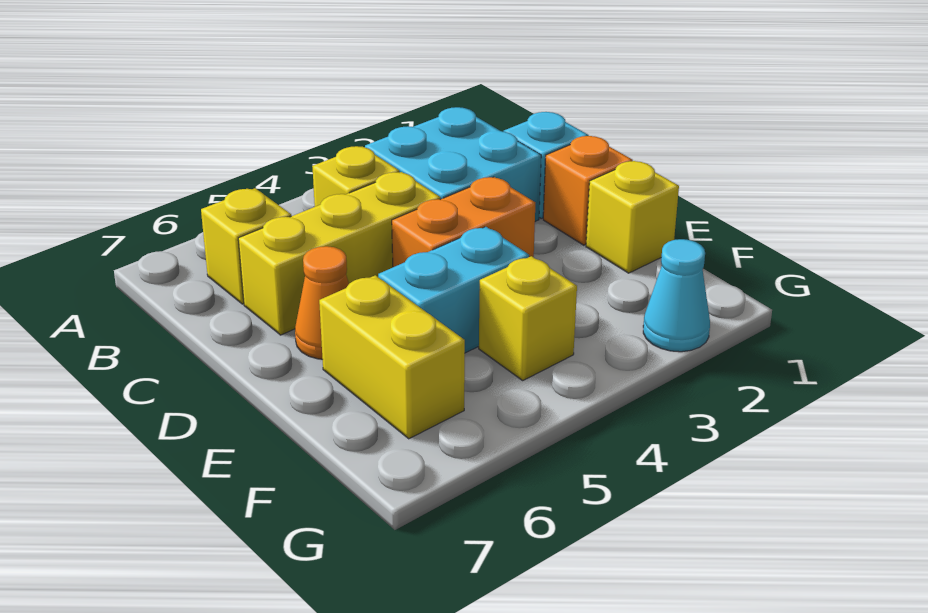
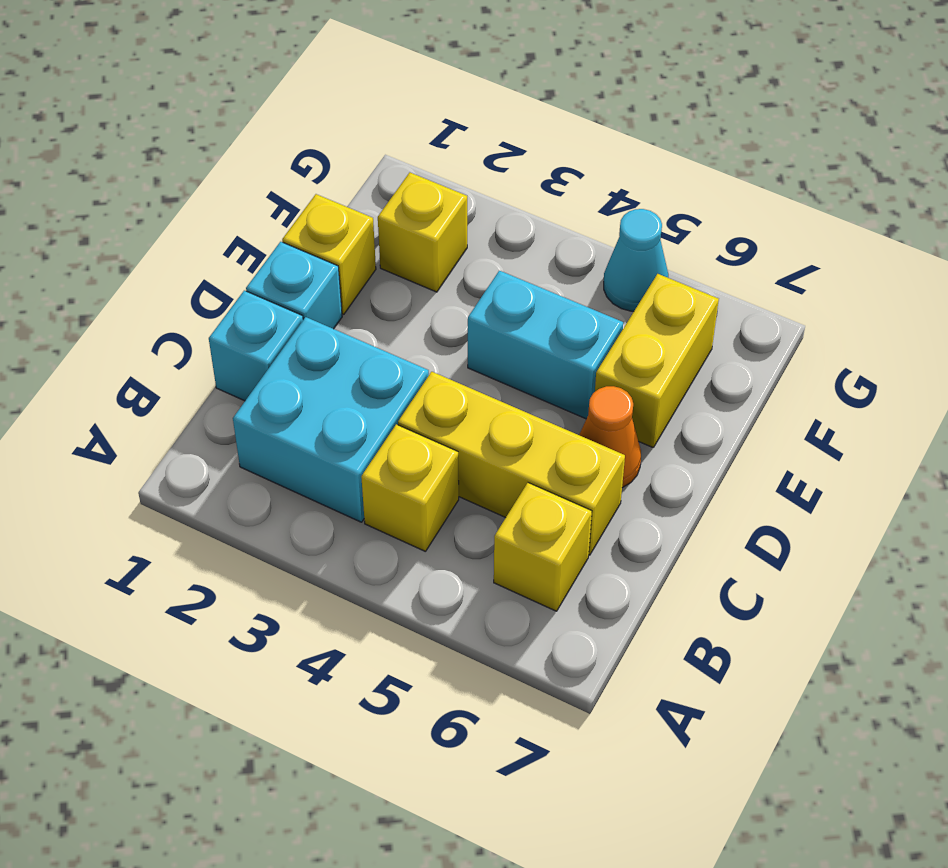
orange 1x1 brick [543,136,633,245] -> cyan 1x1 brick [246,242,342,329]
orange 1x2 brick [392,177,535,267] -> none
yellow 1x1 brick [479,256,577,380] -> yellow 1x1 brick moved to [378,173,467,292]
cyan 1x1 cone [643,239,710,352] -> cyan 1x1 cone moved to [604,209,668,311]

